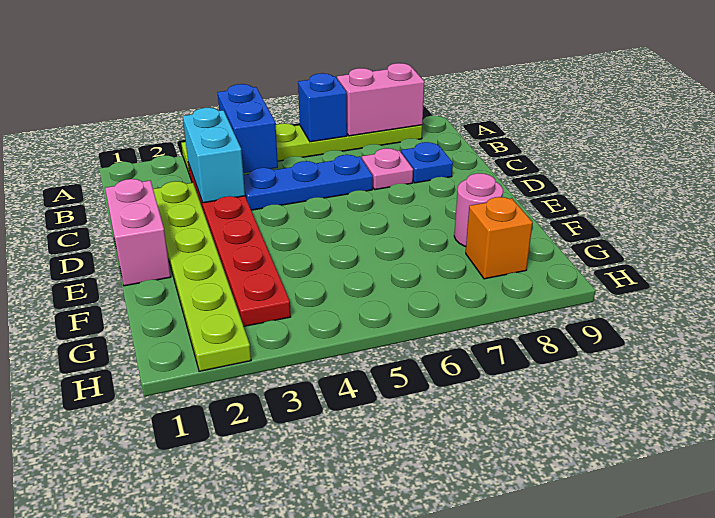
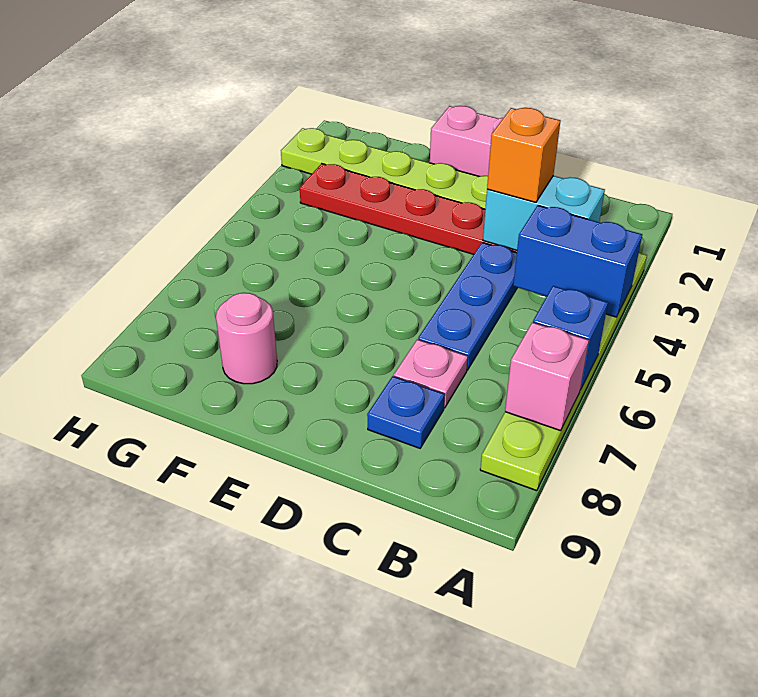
pink 1x2 brick [337,63,424,136] -> pink 1x1 brick [505,322,589,431]
orange 1x1 brick [466,197,533,279] -> orange 1x1 brick moved to [487,108,560,202]

